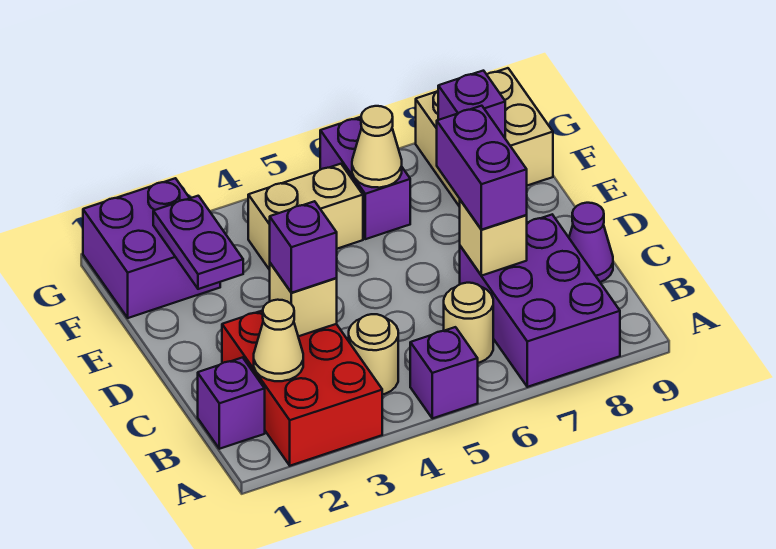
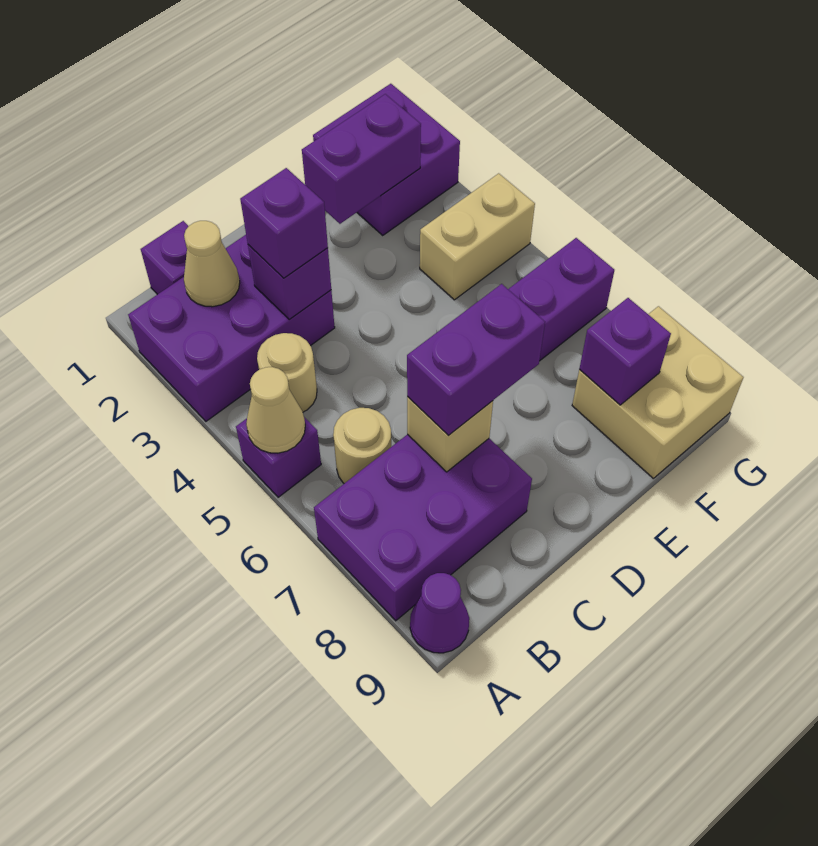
red 2x3 brick [222,311,382,466] -> purple 2x3 brick [128,235,335,421]
tan 1x1 brick [270,263,337,336] -> purple 1x1 brick [248,245,331,320]
purple 1x1 cone [569,203,613,282] -> purple 1x1 cone moved to [410,573,469,653]
purple 1x2 plate [153,196,243,289] -> purple 1x2 brick [302,94,421,224]
tan 1x2 brick [248,164,363,270] -> tan 1x2 brick turned to [420,173,535,300]
tan 1x1 cone [352,106,402,188] -> tan 1x1 cone moved to [246,367,305,453]

